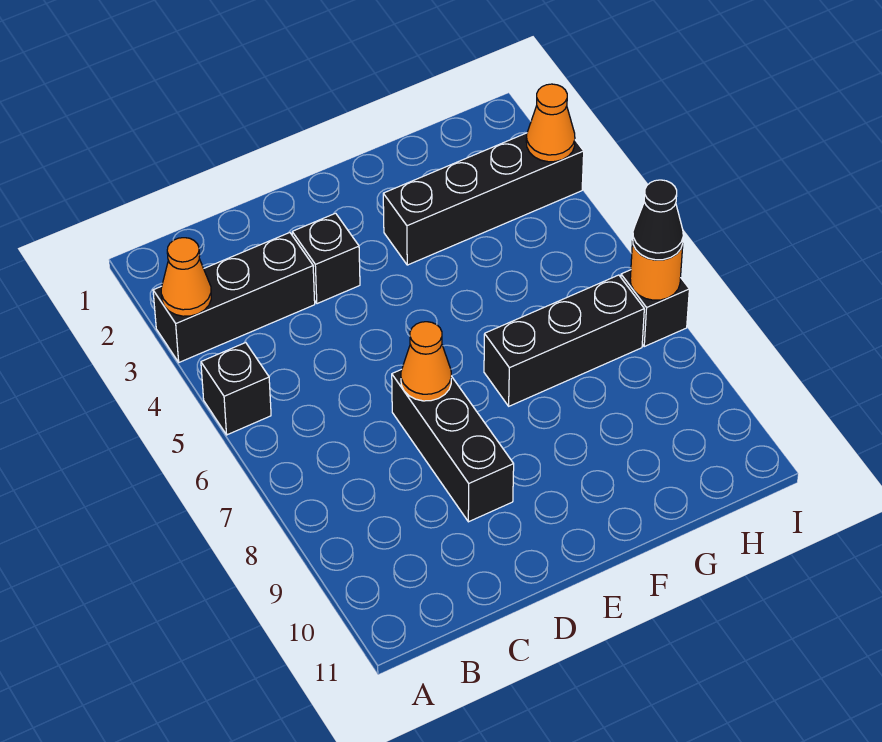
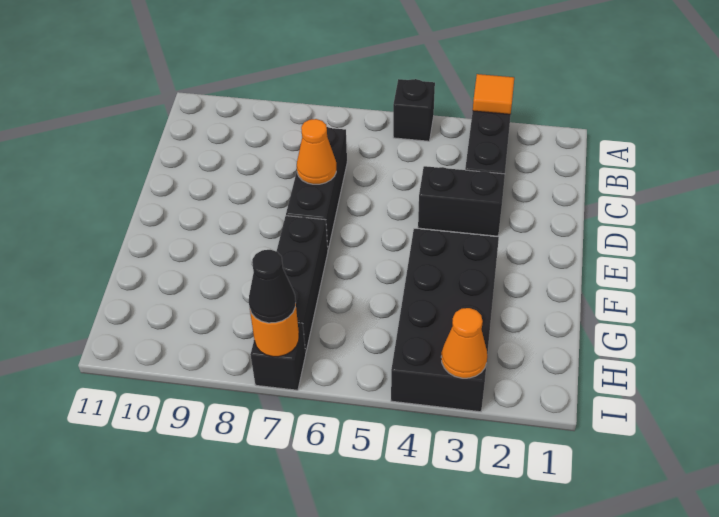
orange 1x1 cone [161,238,211,316] -> orange 1x1 tile [473,74,514,114]
black 1x1 brick [292,213,360,304] -> black 1x2 brick [418,166,505,236]
black 1x3 brick [392,370,514,522] -> black 1x3 brick turned to [286,127,347,249]
black 1x4 brick [383,133,584,265] -> black 2x4 brick [391,229,499,412]

